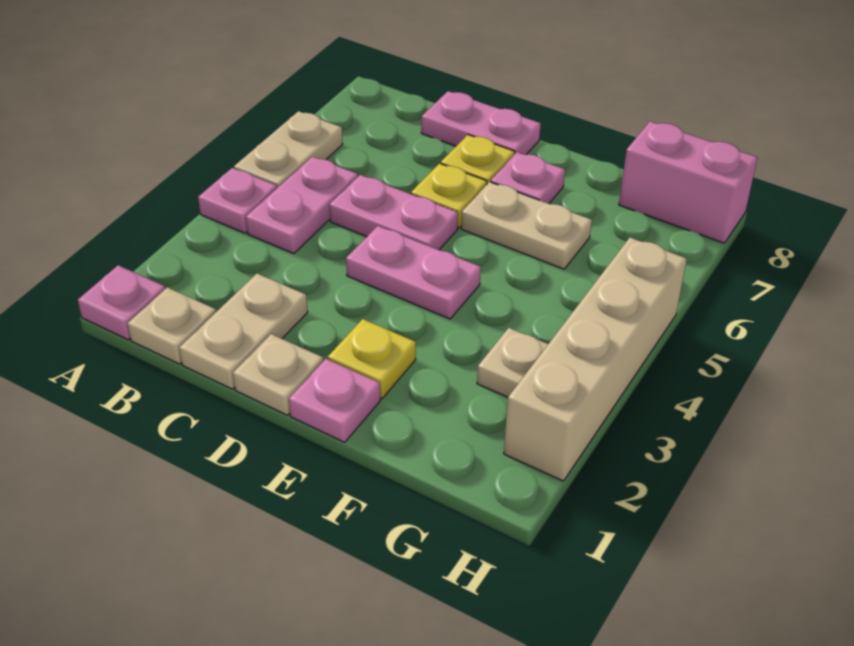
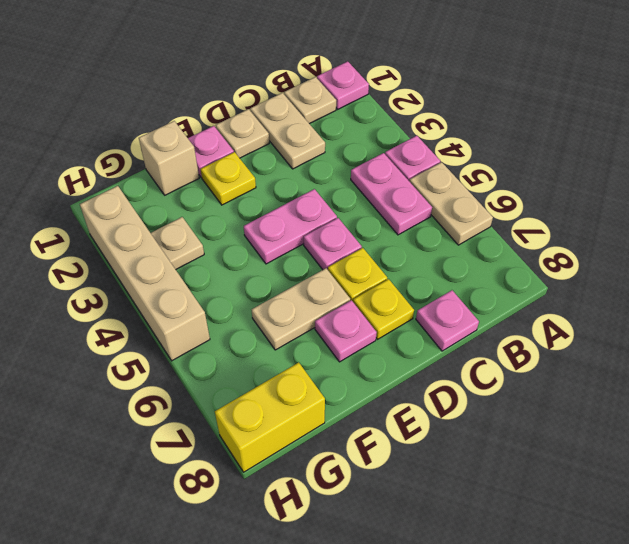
pink 1x2 plate [329,175,458,250] -> pink 1x1 plate [304,218,362,270]
pink 1x2 plate [421,91,541,155] -> pink 1x1 plate [416,290,479,351]
none -> tan 1x1 brick [139,121,199,195]
pink 1x2 brick [619,121,758,243] -> yellow 1x2 brick [215,362,325,472]

